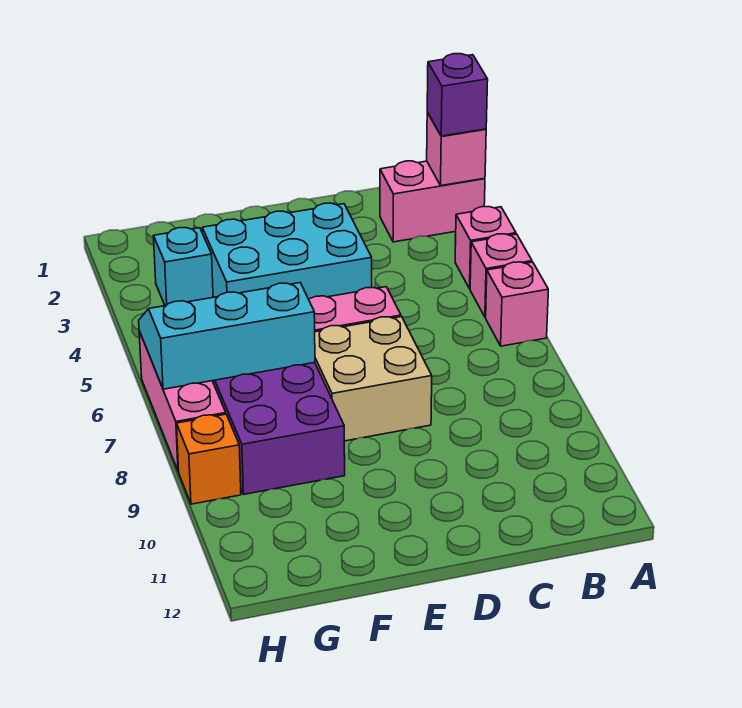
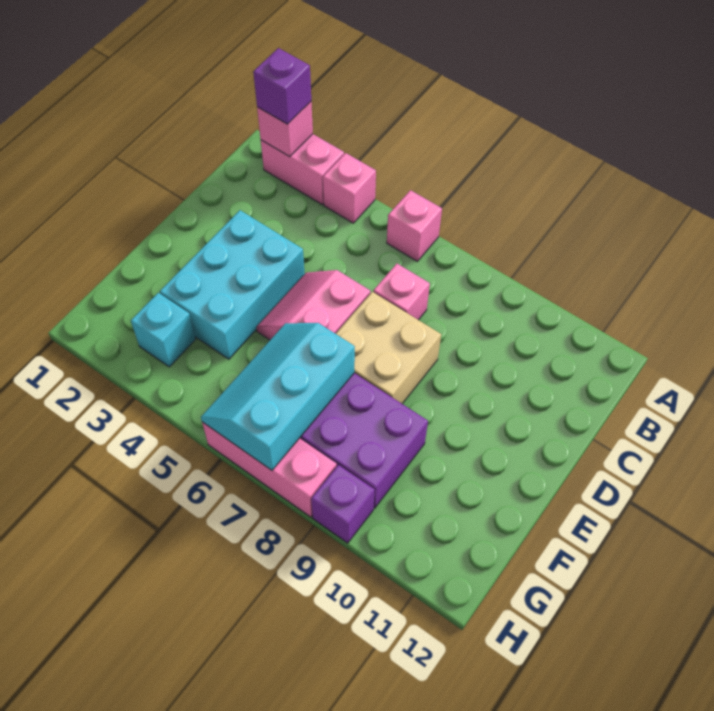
pink 1x2 brick [380,161,485,242] -> pink 1x2 brick turned to [261,134,344,205]
pink 1x1 brick [470,234,532,317] -> pink 1x1 brick moved to [373,264,430,320]
orange 1x1 brick [176,414,241,504] -> purple 1x1 brick [311,465,375,543]

